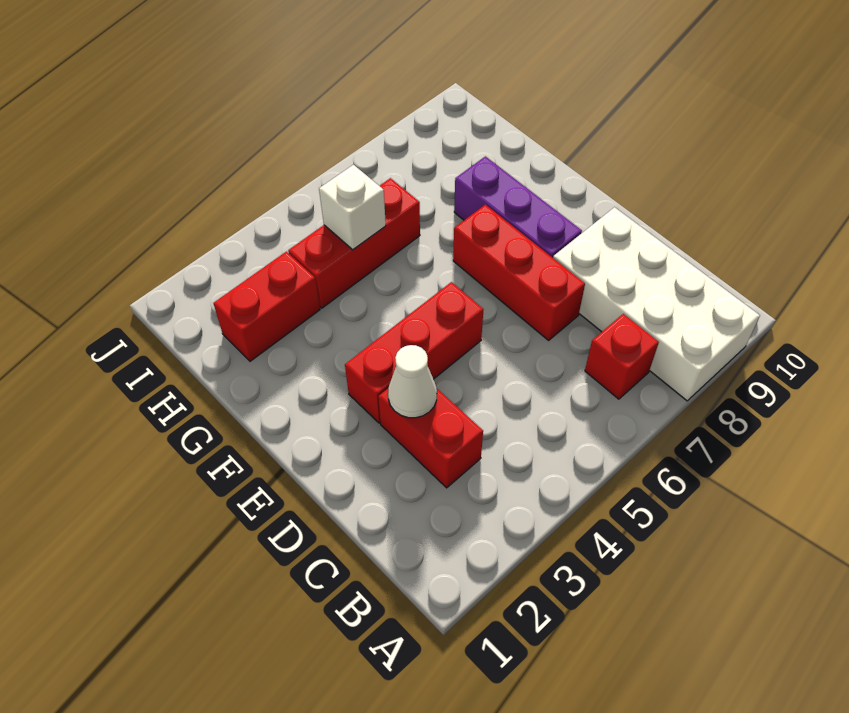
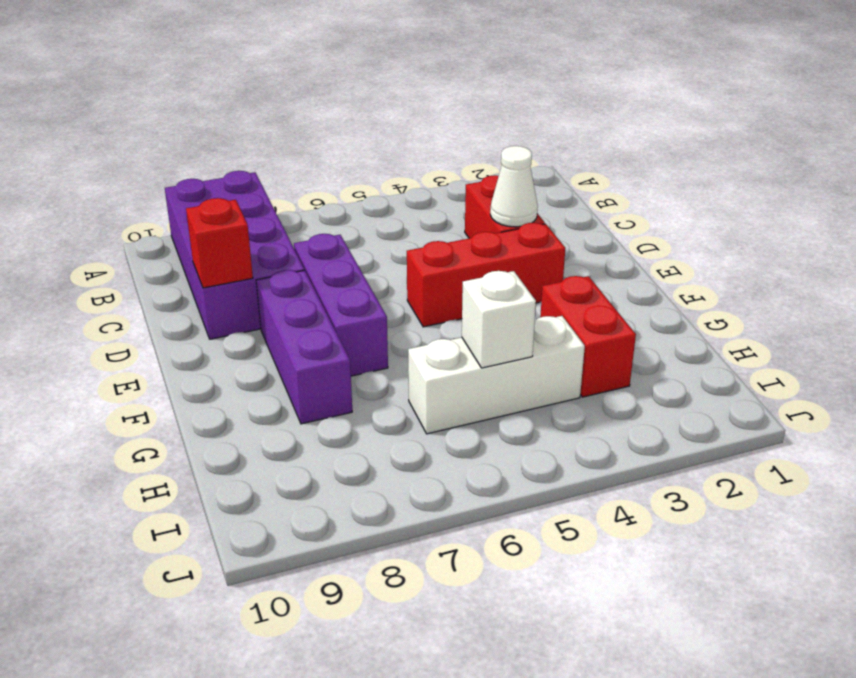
white 2x4 brick [553,207,760,401] -> purple 2x4 brick [165,171,304,339]
red 1x1 brick [585,314,659,399] -> red 1x1 brick moved to [186,198,253,288]
red 1x3 brick [453,205,585,340] -> purple 1x3 brick [294,234,388,376]
red 1x2 brick [214,252,320,361] -> red 1x2 brick turned to [540,276,636,397]
red 1x3 brick [288,178,420,308] -> white 1x3 brick [408,316,585,434]

